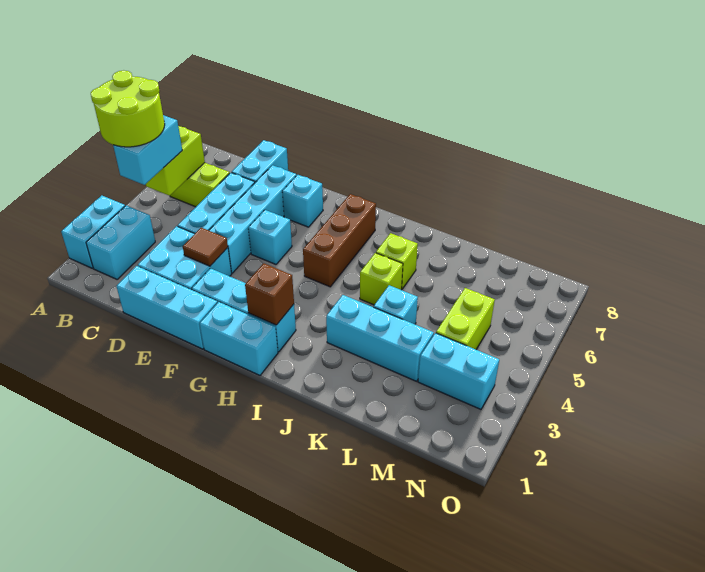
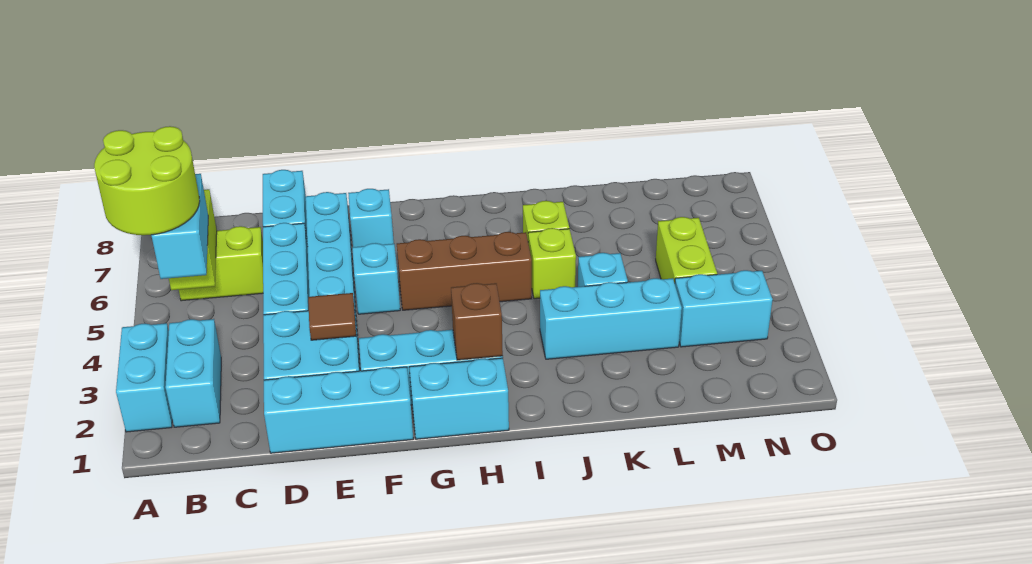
brown 1x3 brick [303,194,376,287] -> brown 1x3 brick turned to [397,232,532,310]

